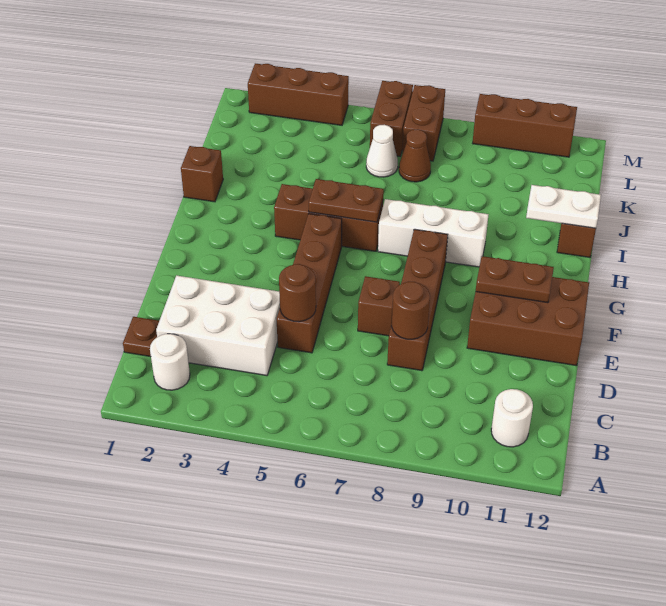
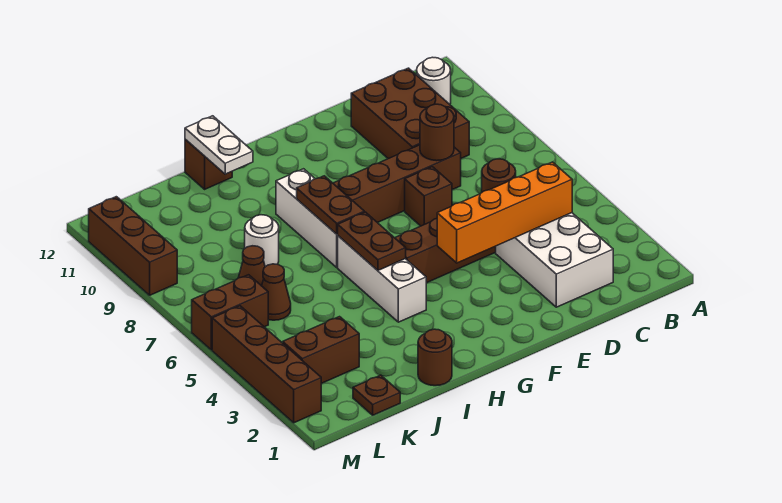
white 1x1 round brick [150,334,190,390] -> white 1x1 round brick moved to [245,215,279,267]
brown 1x1 plate [123,317,159,357] -> brown 1x1 plate moved to [353,375,400,415]
none -> orange 1x4 brick [437,162,572,263]
brown 2x3 brick [467,277,589,366] -> brown 2x3 brick moved to [351,68,469,159]
brown 1x2 plate [476,256,554,303] -> brown 1x2 plate moved to [297,176,364,234]
brown 1x3 brick [274,184,383,251] -> white 1x3 brick [338,236,426,322]
brown 1x1 brick [181,146,223,202] -> brown 1x1 round brick [418,329,452,386]
white 1x1 cone [366,125,398,177] -> brown 1x1 cone [262,264,291,320]
brown 1x2 brick [402,85,445,161] -> brown 1x2 brick moved to [283,317,359,384]
brown 1x3 brick [248,63,349,125] -> brown 1x4 brick [212,306,321,423]

